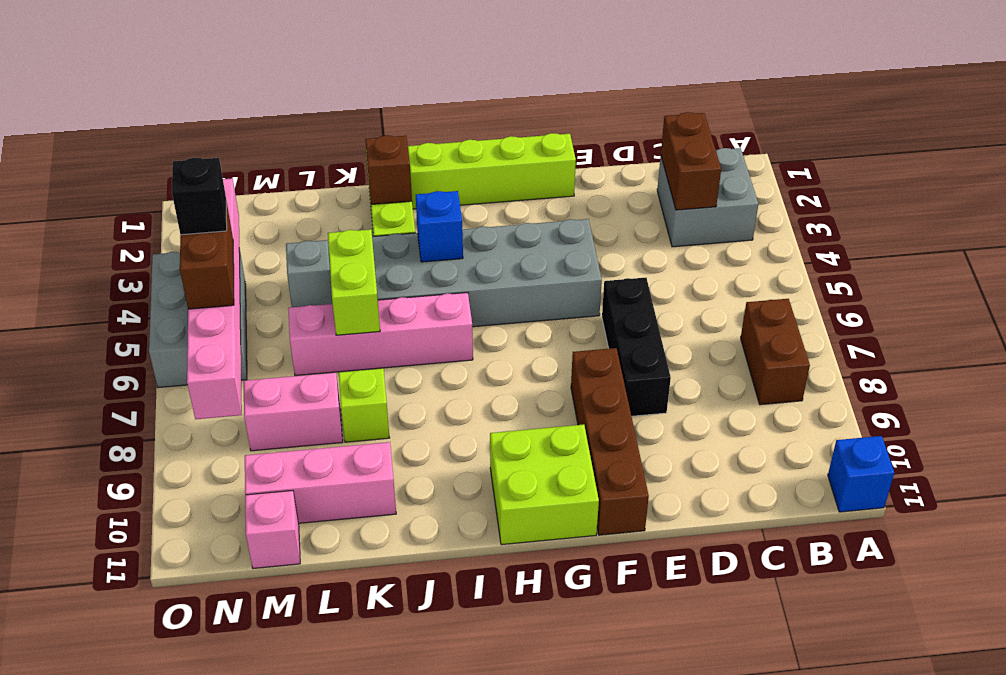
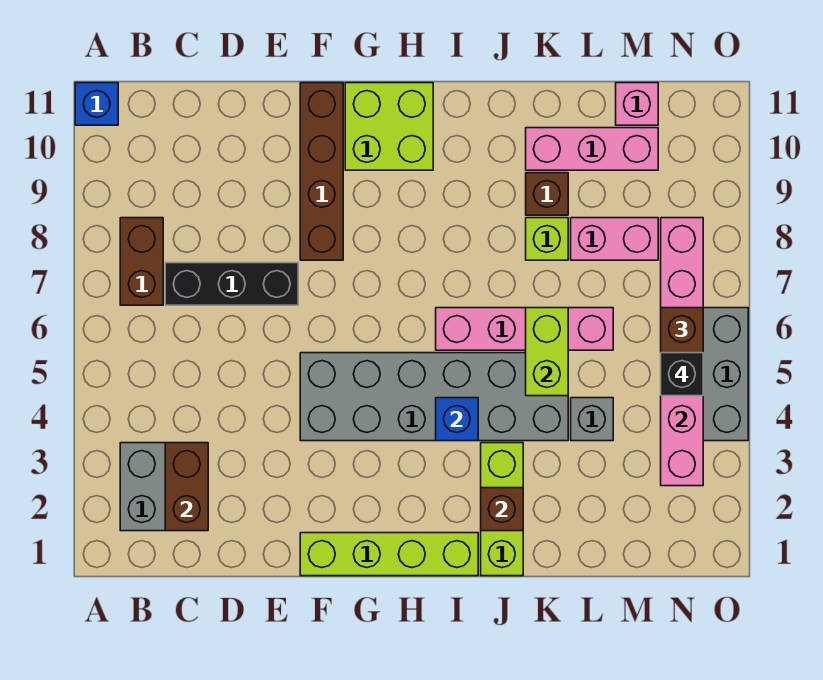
black 1x3 brick [602,278,671,416] -> black 1x3 brick turned to [165,263,298,305]
none -> brown 1x1 brick [526,173,568,215]

